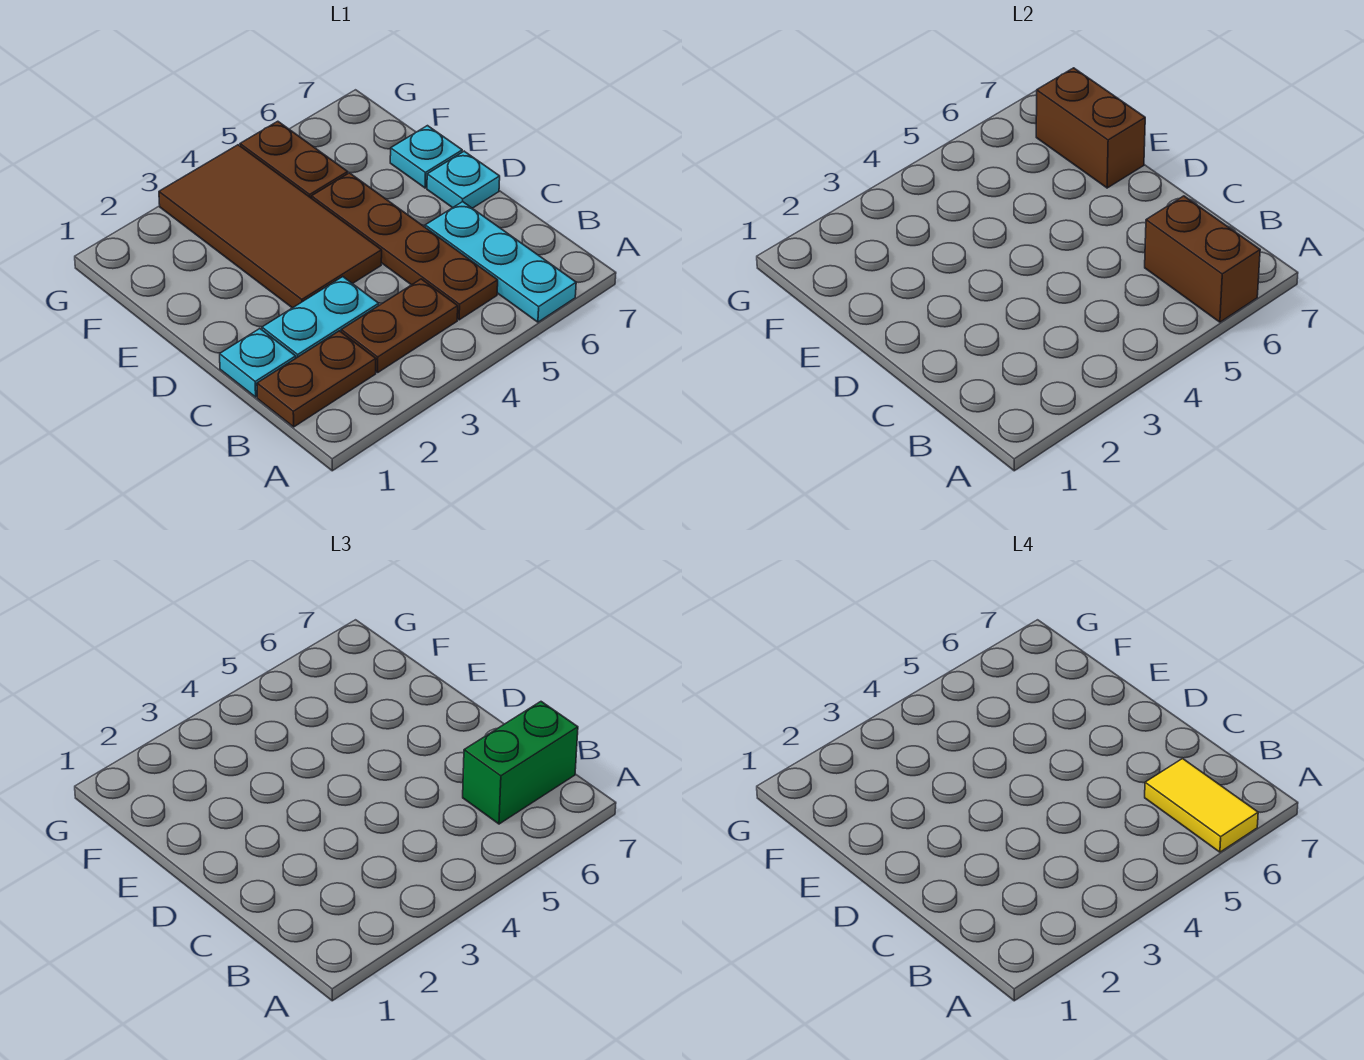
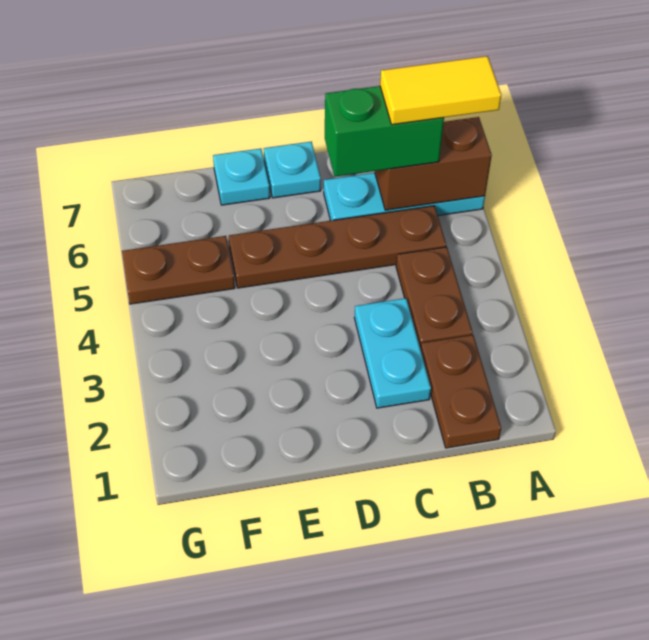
green 1x2 brick [463,702,578,824] -> green 1x2 brick turned to [325,86,444,177]
cyan 1x1 plate [220,329,296,397] -> none
brown 2x4 tile [159,145,382,308] -> none
brown 1x2 brick [1036,68,1145,188] -> none

